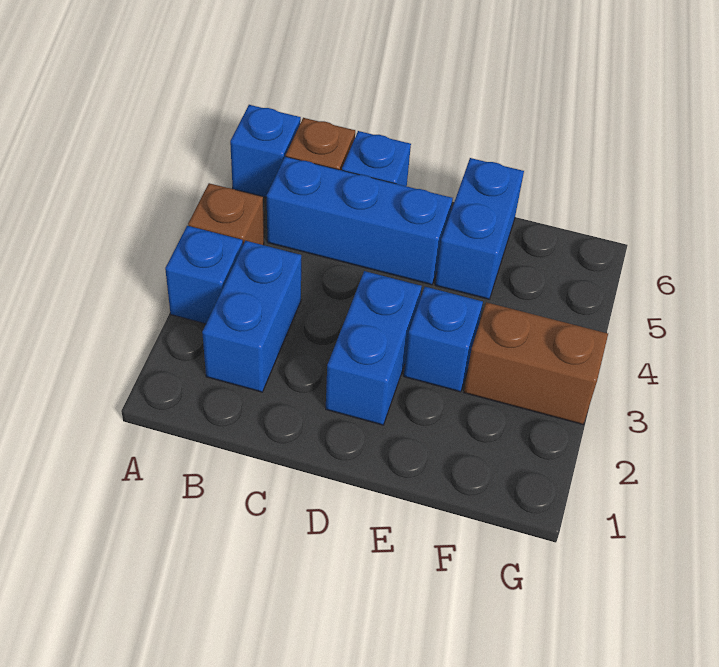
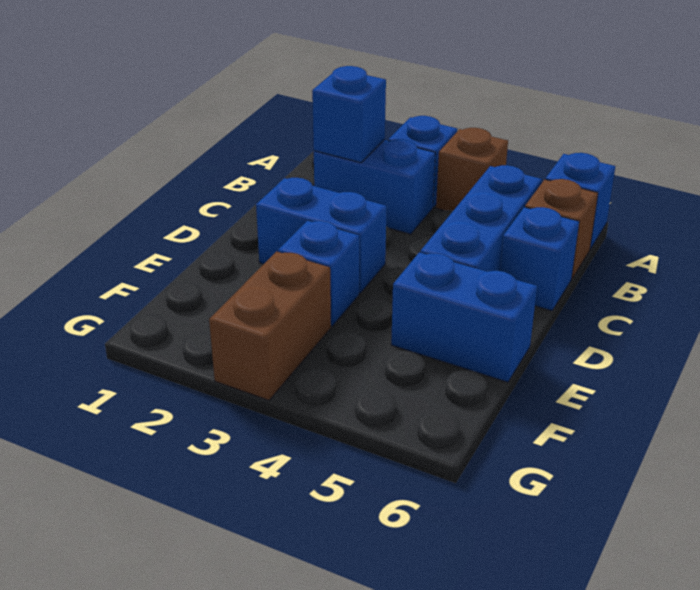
none -> blue 1x1 brick [312,66,386,163]

